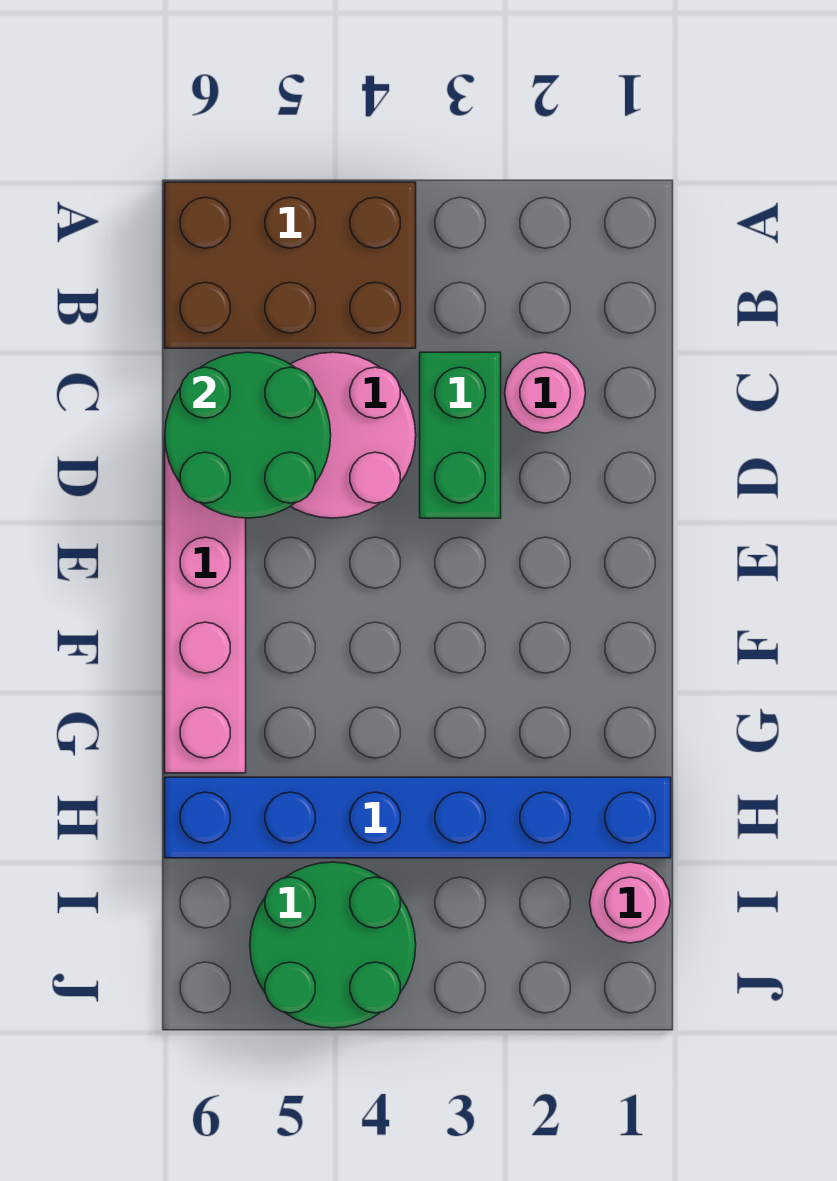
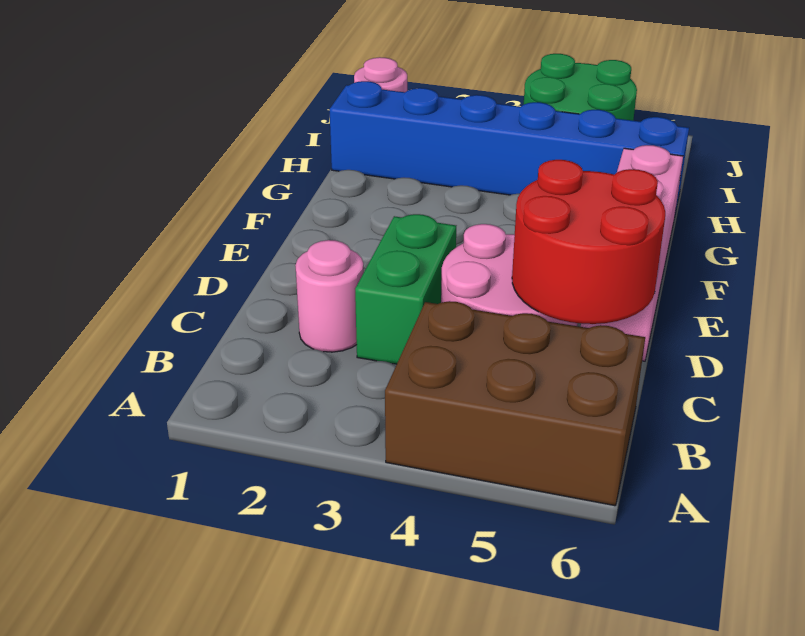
green 2x2 round brick [165,352,331,518] -> red 2x2 round brick [512,160,665,324]

